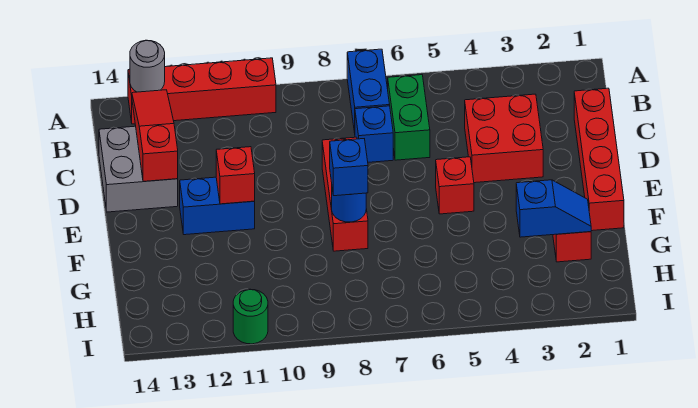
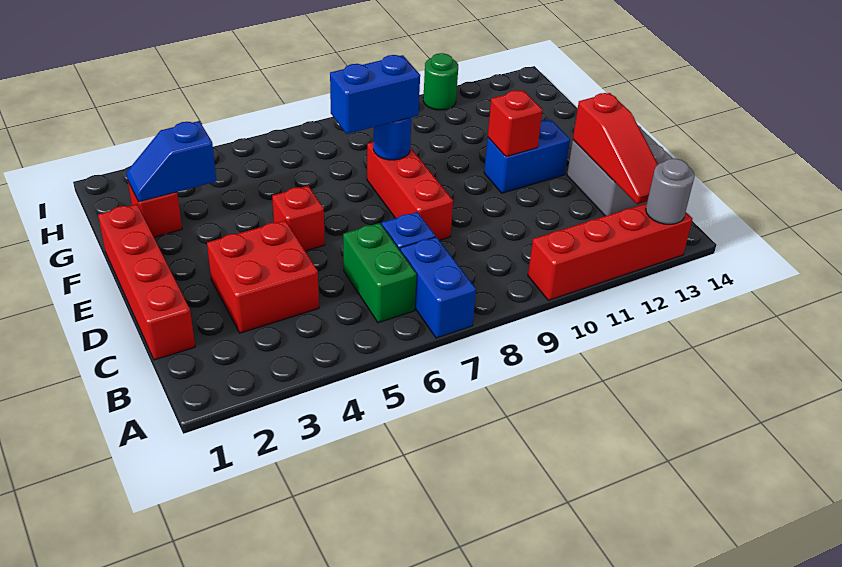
blue 1x1 brick [330,139,368,196] -> blue 1x2 brick [330,55,420,134]

